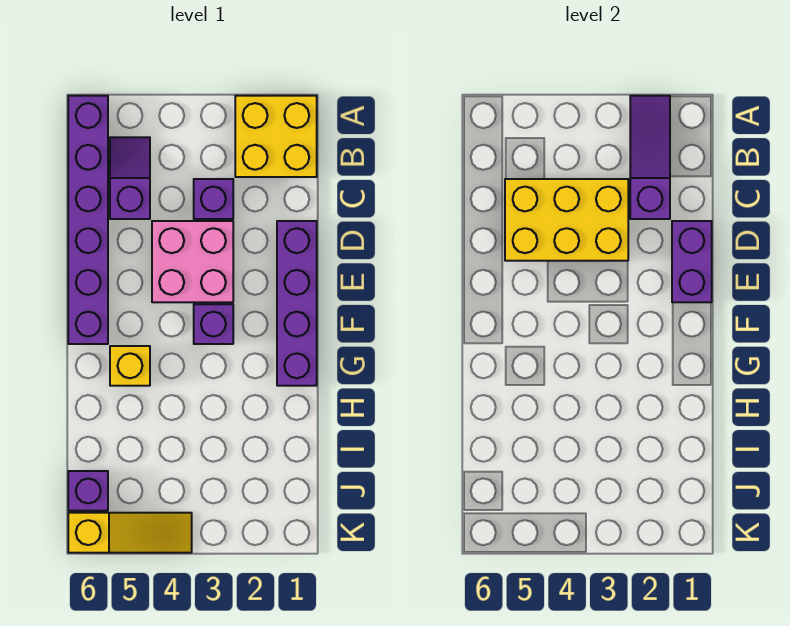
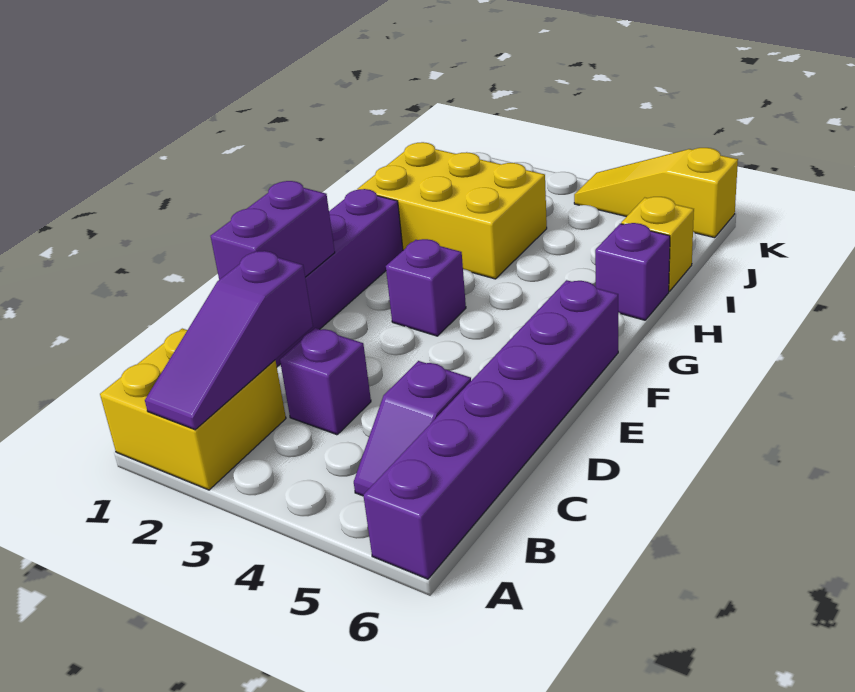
yellow 2x3 brick [505,179,628,261] -> yellow 2x3 brick moved to [357,142,547,279]
pink 2x2 brick [152,221,233,302] -> none
yellow 1x1 brick [110,346,150,386] -> yellow 1x1 brick moved to [621,197,694,291]
purple 1x1 brick [68,471,108,511] -> purple 1x1 brick moved to [595,223,670,320]

